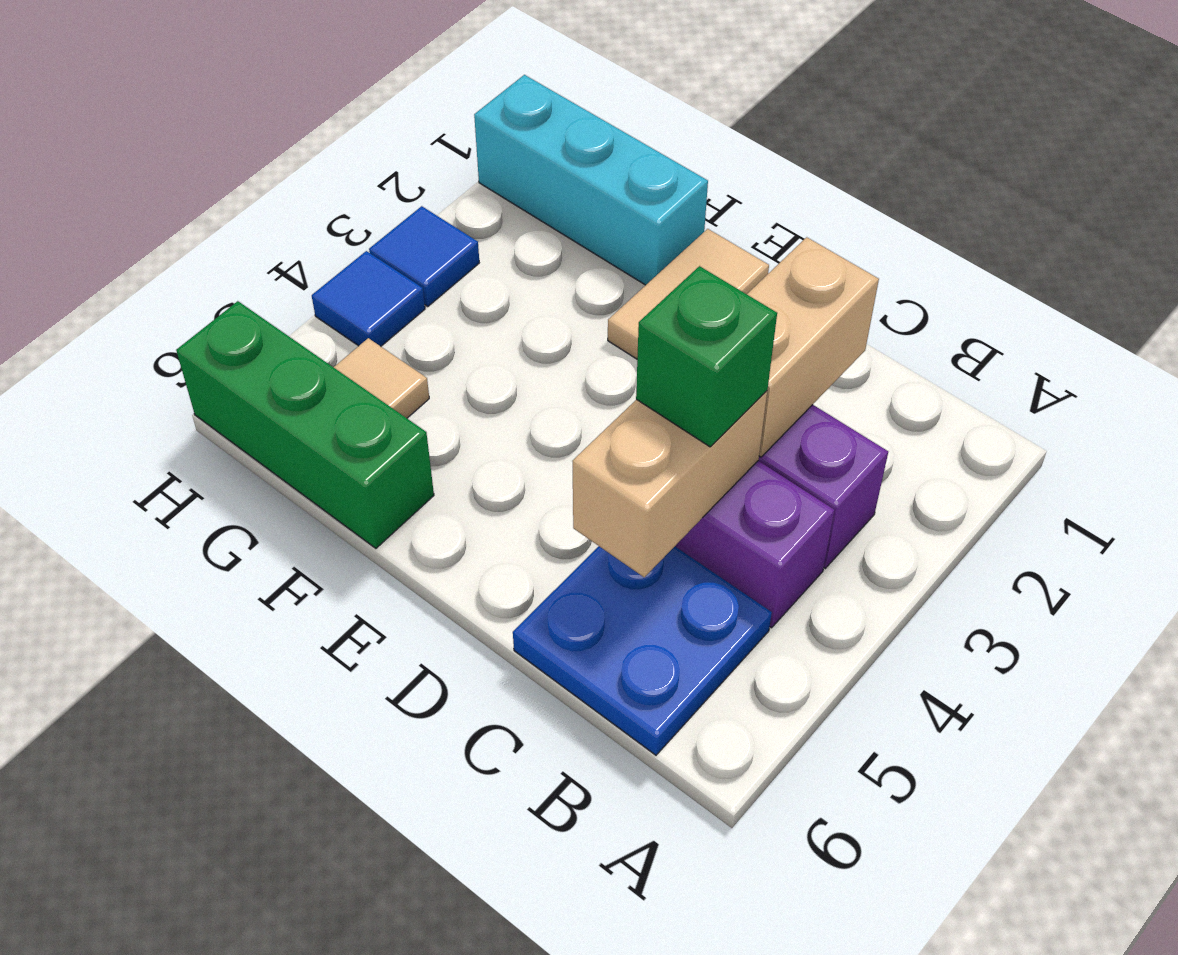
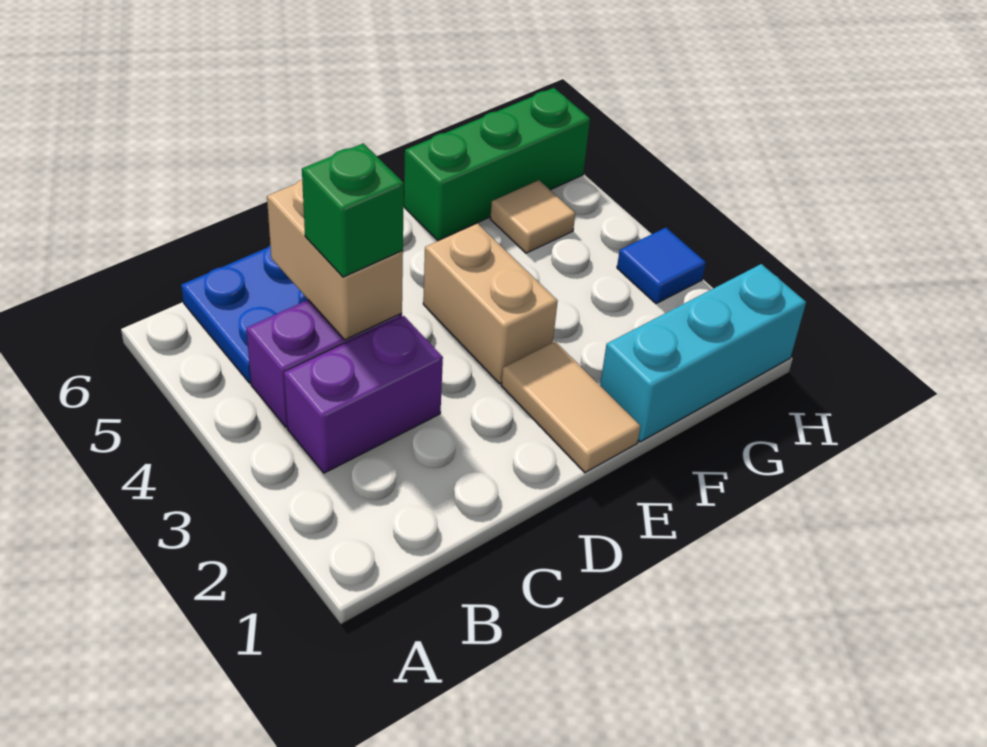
tan 1x2 brick [747,237,879,457] -> tan 1x2 brick moved to [423,223,558,384]
blue 1x1 tile [312,251,425,346] -> none

